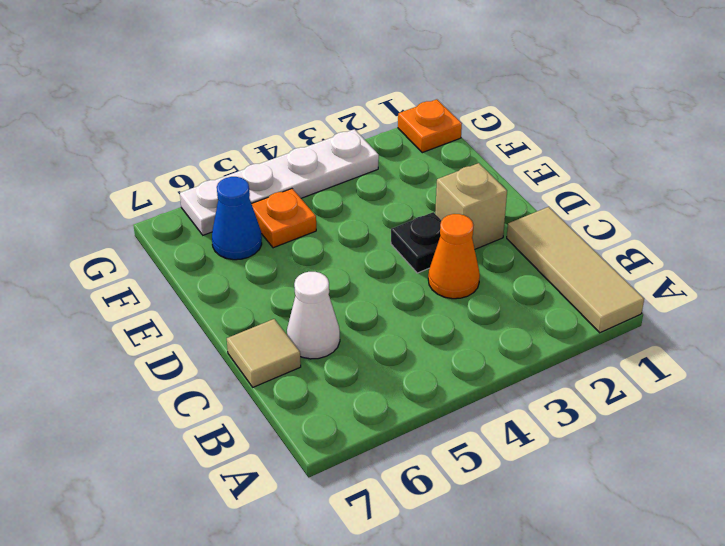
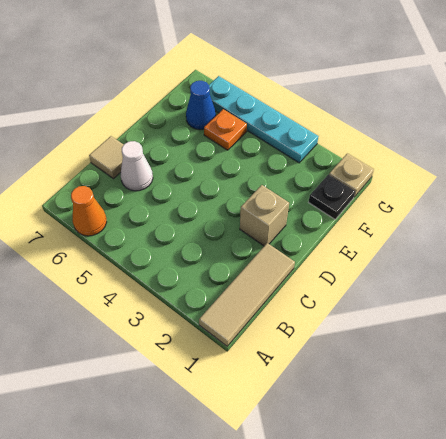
orange 1x1 cone [428,214,480,299] -> orange 1x1 cone moved to [71,186,107,236]
black 1x1 plate [391,212,441,273] -> black 1x1 plate moved to [309,175,355,219]
orange 1x1 plate [398,99,462,153] -> tan 1x1 plate [329,153,374,197]
white 1x4 plate [180,129,379,235] -> cyan 1x4 plate [209,76,318,163]

